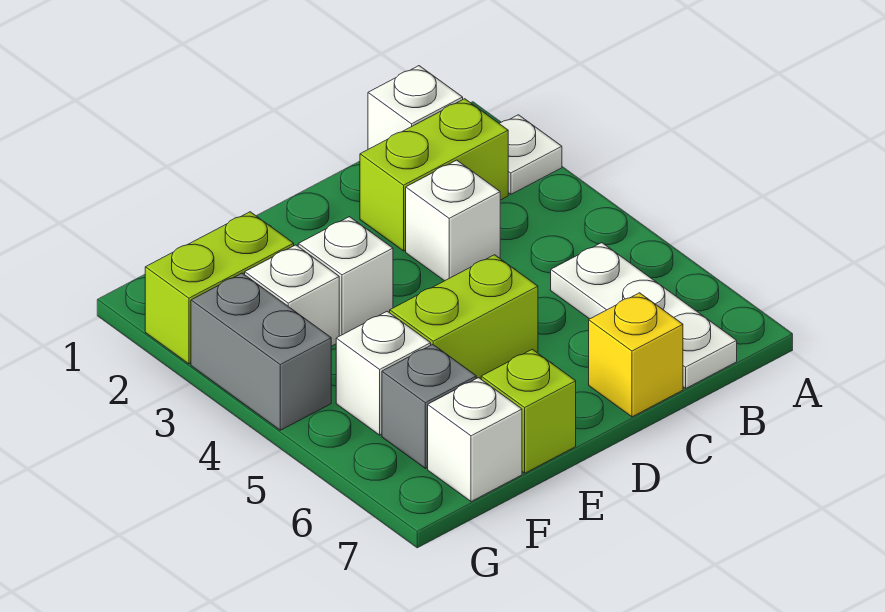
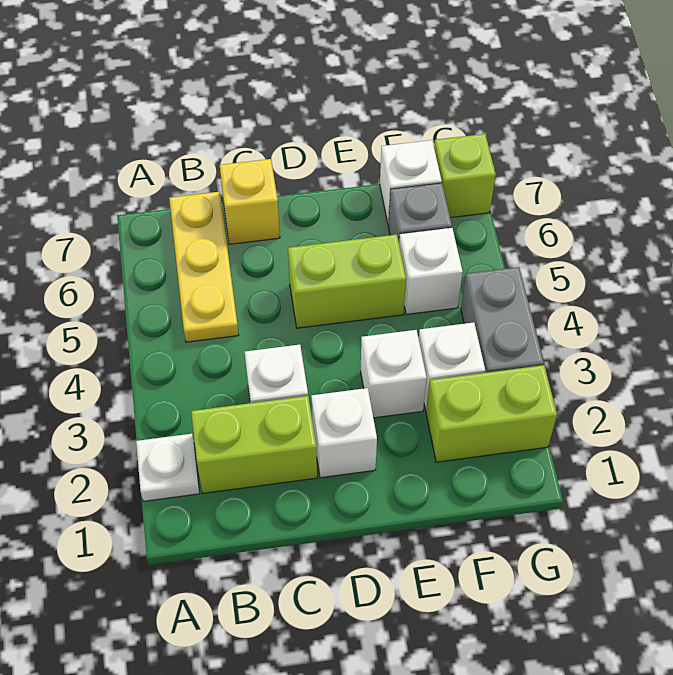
white 1x1 brick [368,66,463,149] -> white 1x1 brick moved to [311,388,377,478]
white 1x3 plate [551,243,737,388] -> yellow 1x3 plate [169,192,239,342]
lime 1x1 brick [481,349,576,473] -> lime 1x1 brick moved to [434,134,496,218]

